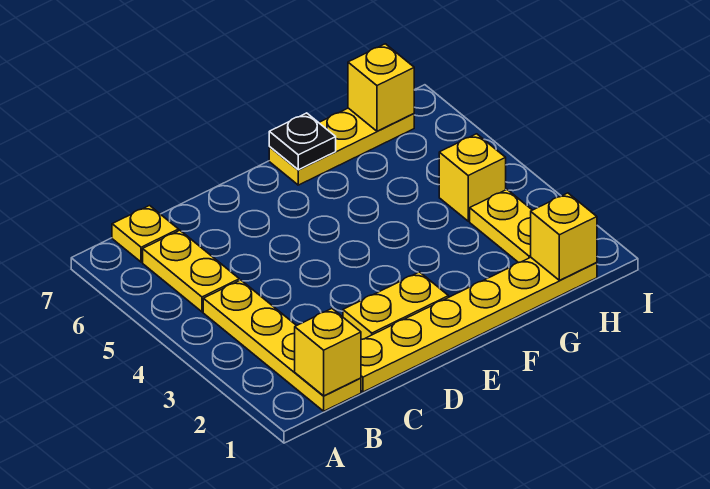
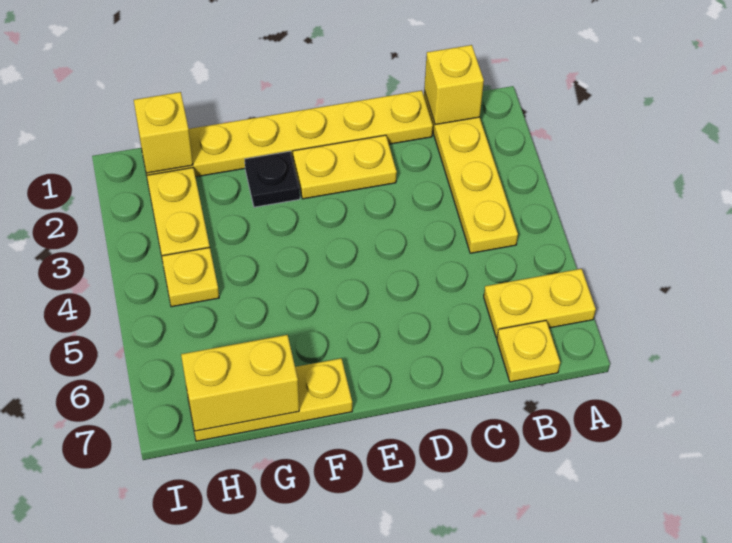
yellow 1x2 plate [143,230,239,312] -> yellow 1x2 plate turned to [484,269,596,338]
black 1x1 plate [269,113,336,170] -> black 1x1 plate moved to [245,151,300,207]
yellow 1x1 brick [439,134,506,221] -> yellow 1x1 plate [162,248,219,307]
yellow 1x1 brick [348,44,414,131] -> yellow 1x2 brick [181,335,299,431]

